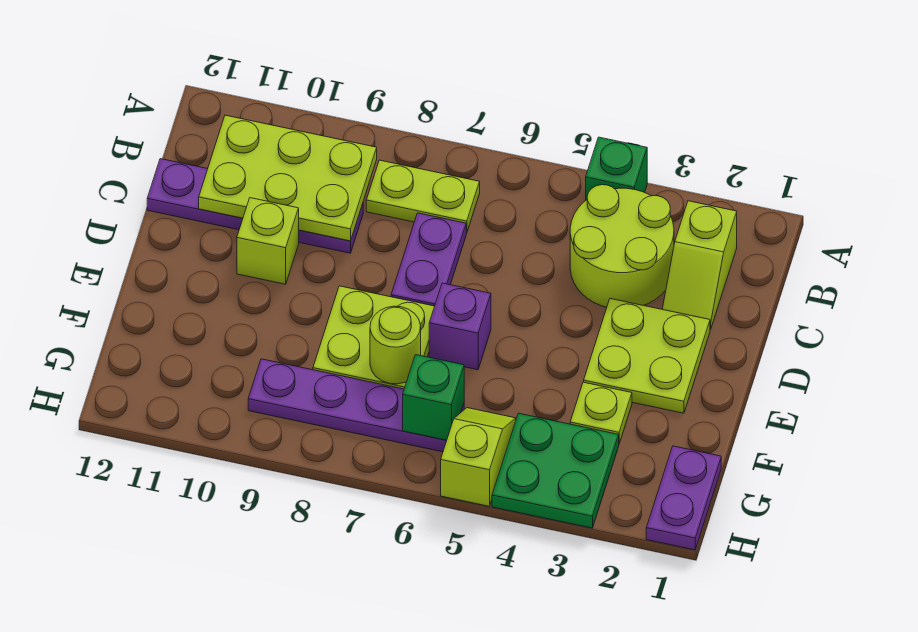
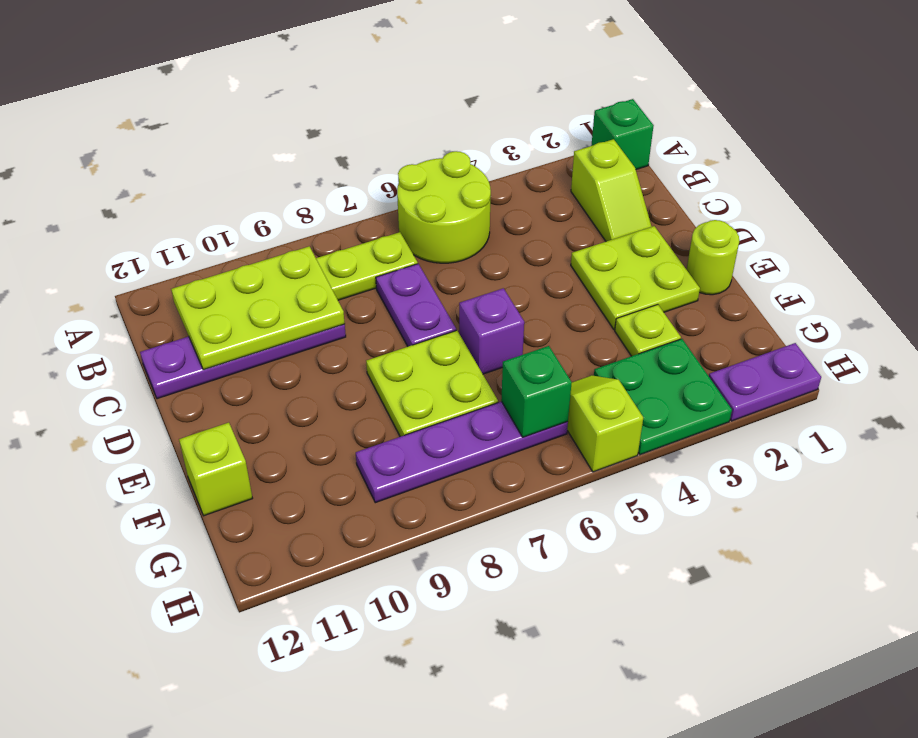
green 1x1 brick [586,137,647,200] -> green 1x1 brick moved to [591,99,654,169]
lime 2x2 round brick [570,185,674,307] -> lime 2x2 round brick moved to [397,151,491,263]
lime 1x1 brick [237,198,299,284] -> lime 1x1 brick moved to [179,423,253,516]
lime 1x1 round brick [370,306,421,384] -> lime 1x1 round brick moved to [687,220,739,295]
purple 1x2 plate [646,446,721,550] -> purple 1x2 plate turned to [709,343,821,421]

